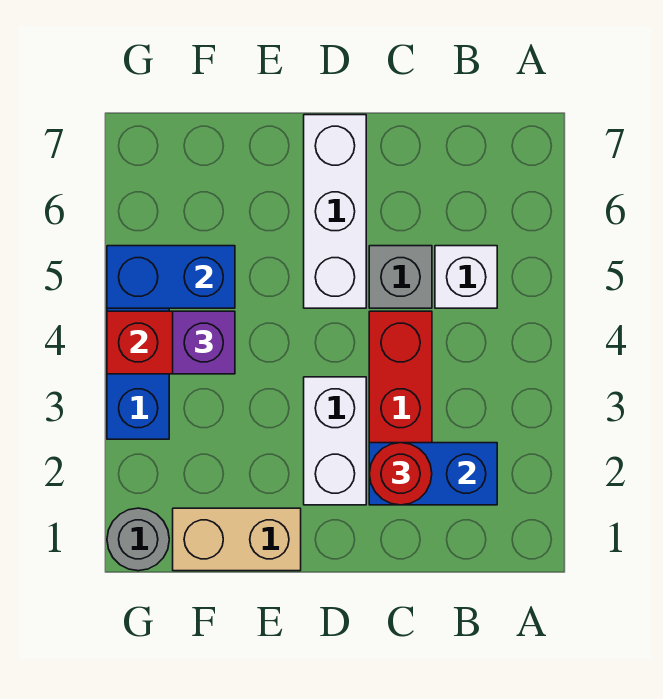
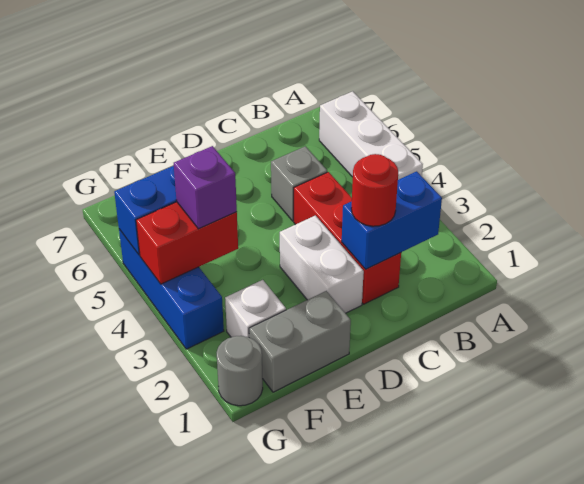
white 1x1 brick [435,246,497,308] -> white 1x1 brick moved to [225,280,286,337]
white 1x3 brick [304,115,366,308] -> white 1x3 brick moved to [319,91,423,180]
tan 1x2 brick [173,508,301,571] -> grey 1x2 brick [249,291,351,392]

